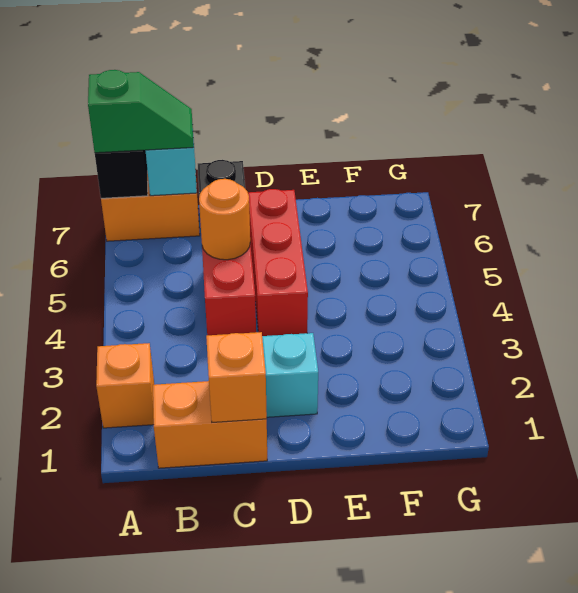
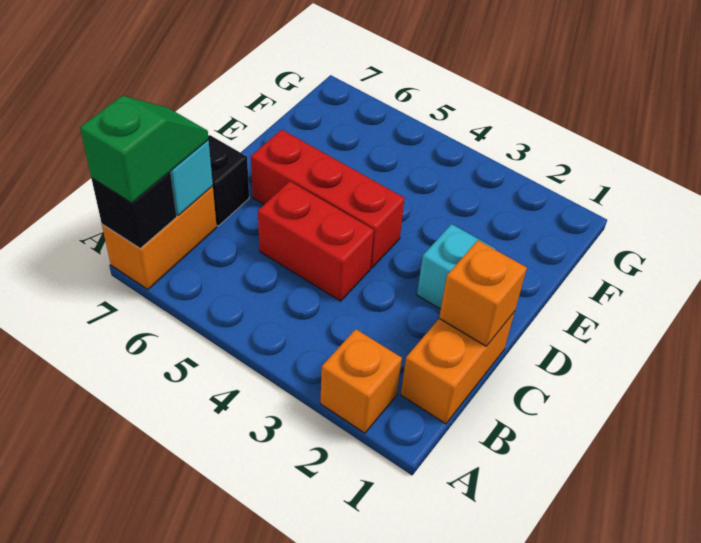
orange 1x1 round brick [199,179,250,260] -> none

